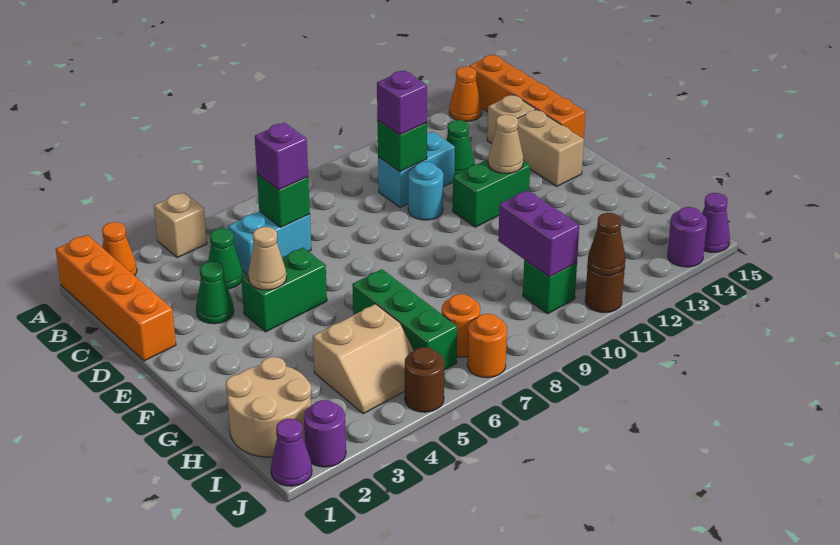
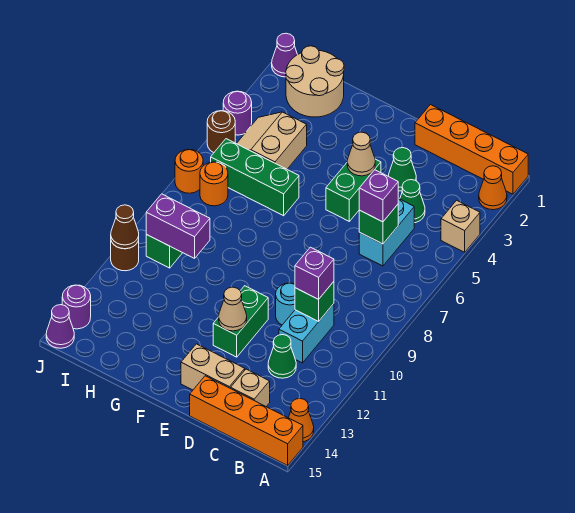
purple 1x1 round brick [304,400,346,467] -> purple 1x1 round brick moved to [223,91,252,135]

